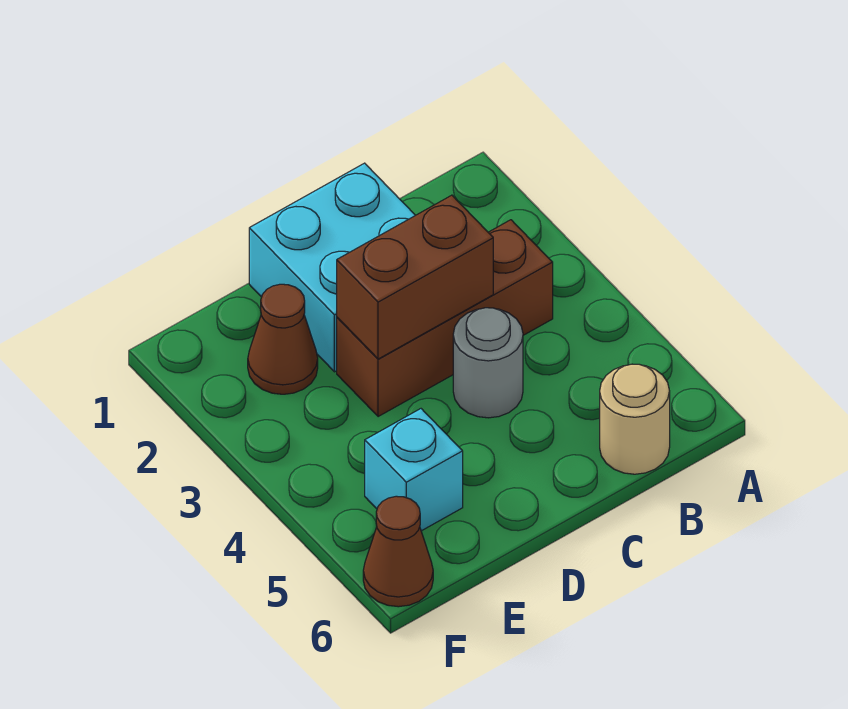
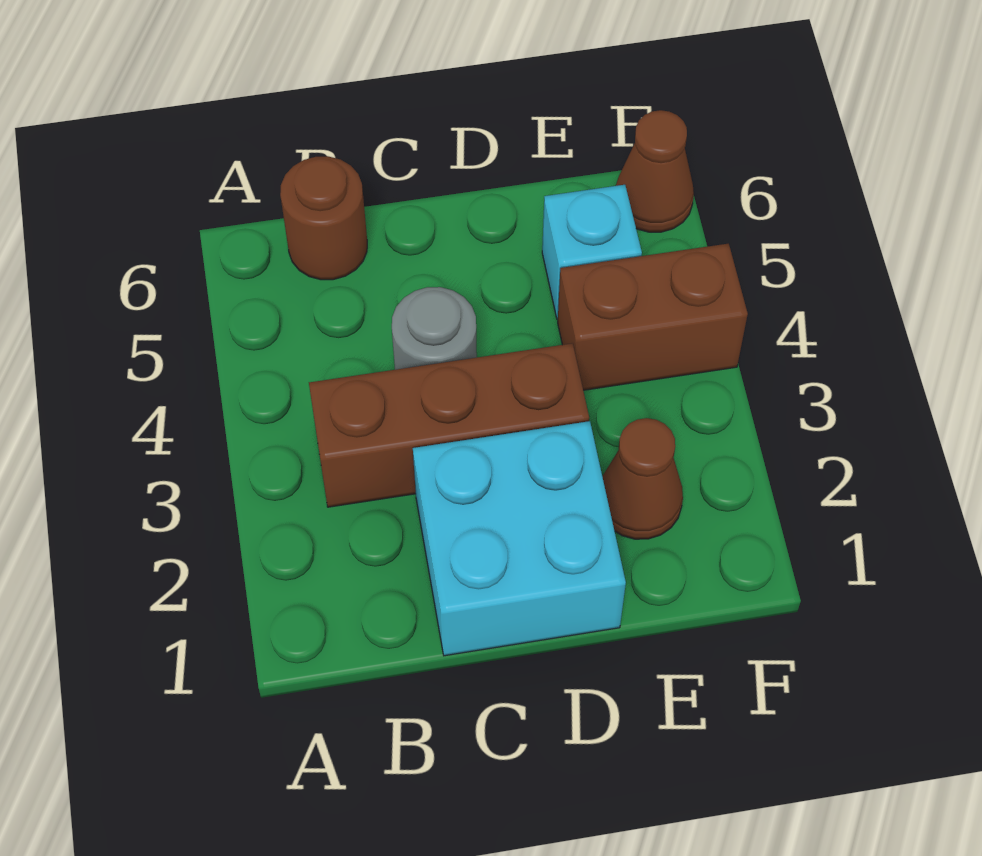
tan 1x1 round brick [600,364,670,474] -> brown 1x1 round brick [280,156,367,280]
brown 1x2 brick [337,195,493,359] -> brown 1x2 brick moved to [558,244,748,390]

